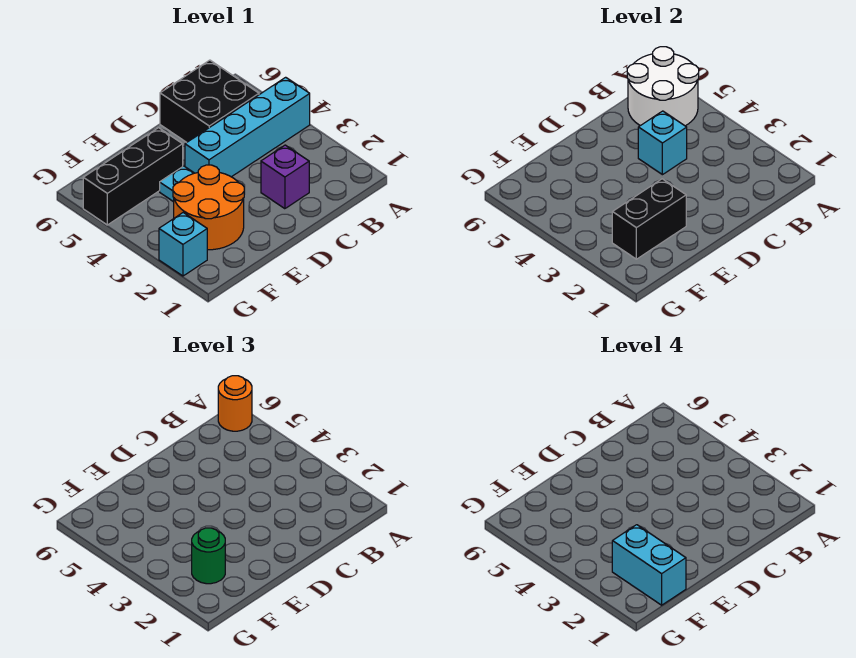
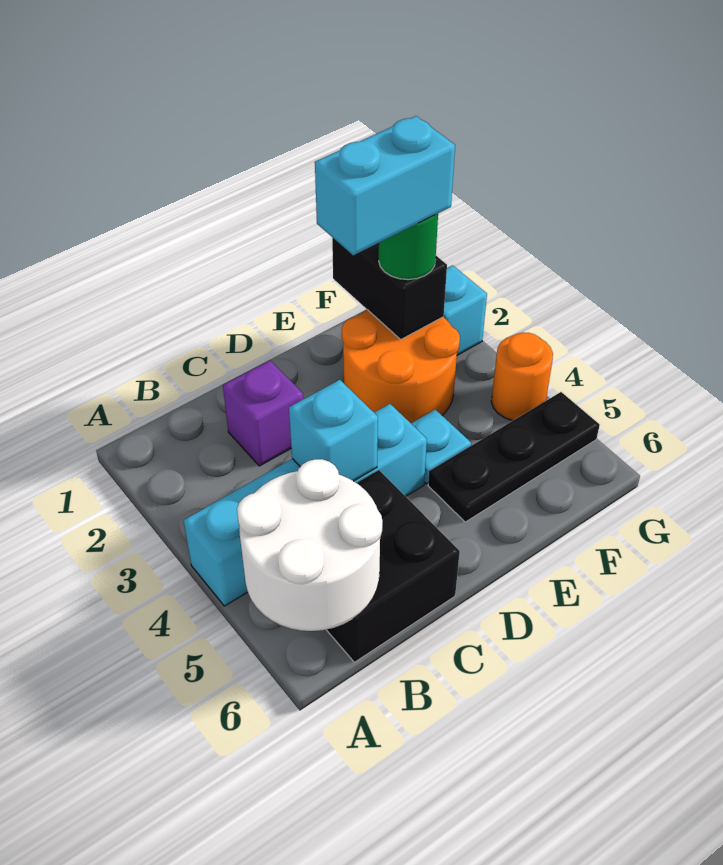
orange 1x1 round brick [218,376,252,431] -> orange 1x1 round brick moved to [491,333,553,421]
black 1x2 brick [612,179,686,259] -> black 1x2 brick turned to [332,237,447,339]
black 1x3 brick [83,128,183,225] -> black 1x3 plate [428,392,600,522]
cyan 1x2 brick [612,525,686,605] -> cyan 1x2 brick turned to [315,116,455,255]

